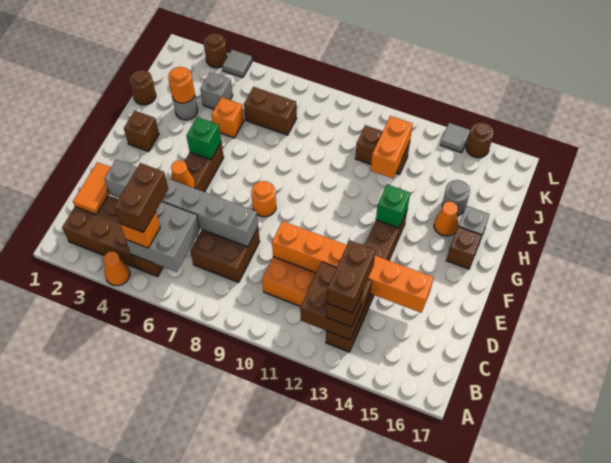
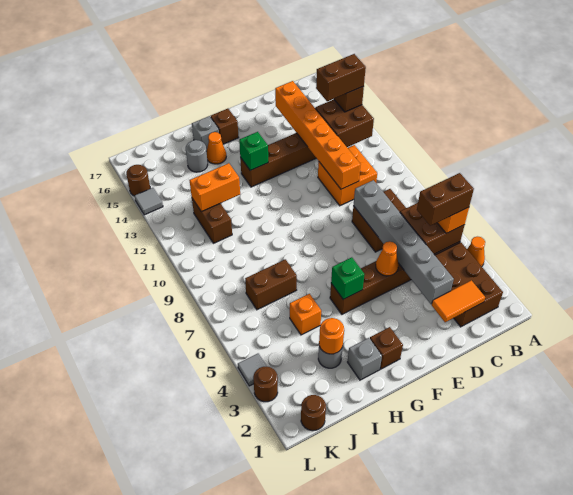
grey 2x2 brick [126,202,200,272] -> brown 2x2 brick [400,203,464,254]
orange 1x1 round brick [251,181,276,217] -> none
brown 1x1 round brick [129,70,156,105] -> brown 1x1 round brick moved to [301,395,326,431]
grey 1x1 brick [200,72,233,109] -> grey 1x1 brick moved to [348,338,382,380]
brown 1x2 brick [244,87,297,135] -> brown 1x2 brick turned to [245,259,297,310]

